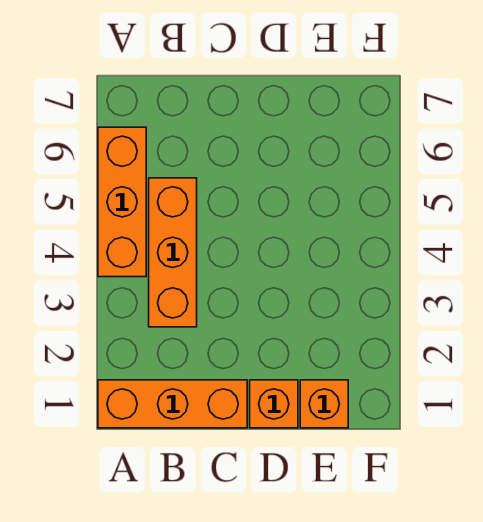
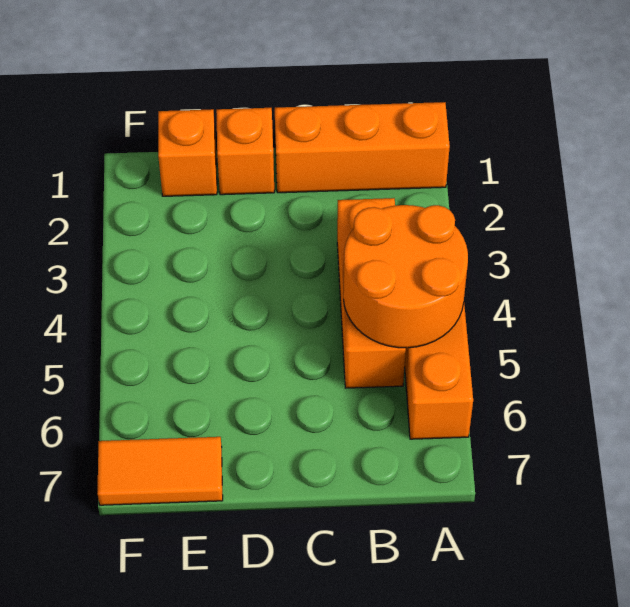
none -> orange 2x2 round brick [343,205,468,348]
none -> orange 1x2 tile [97,437,223,505]

